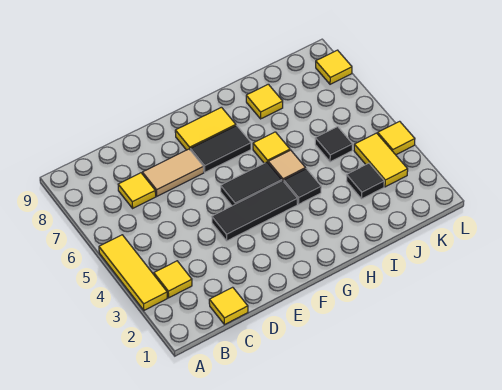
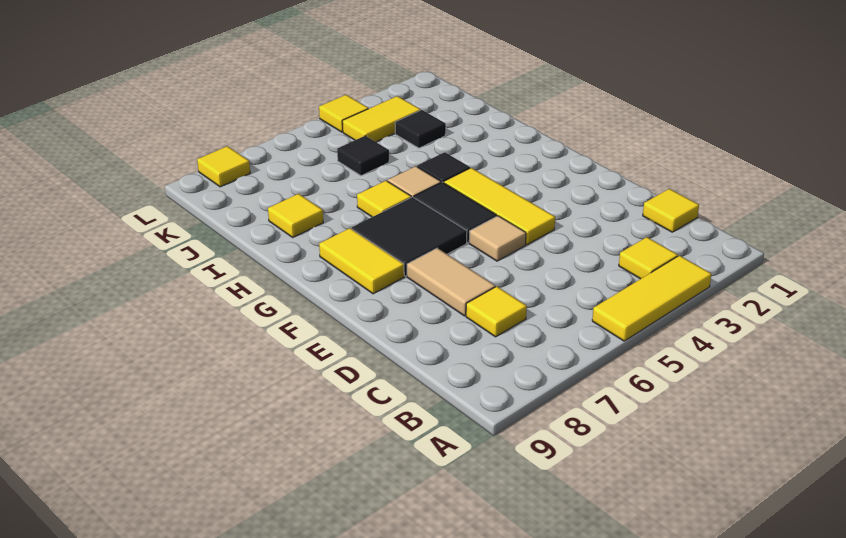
black 1x3 tile [212,181,297,241] -> yellow 1x3 tile [444,168,555,245]
none -> tan 1x1 tile [469,216,526,261]
black 1x2 tile [190,126,251,172] -> black 2x2 tile [352,197,467,276]

